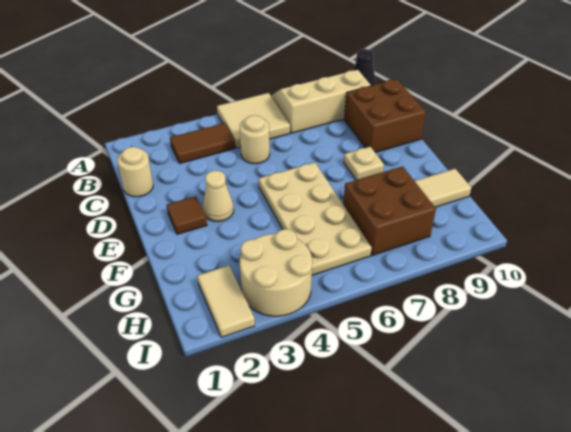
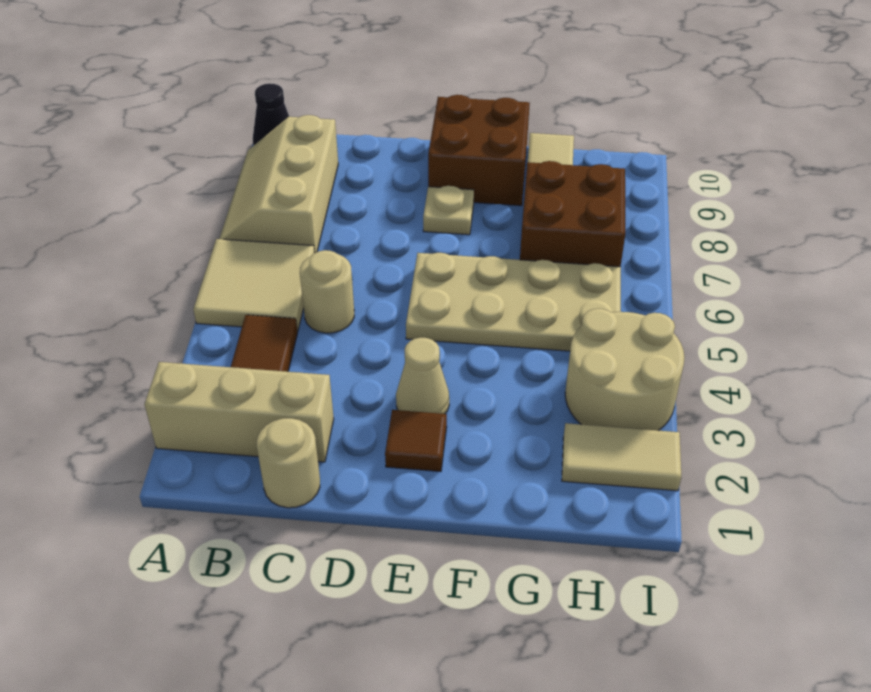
none -> tan 1x3 brick [145,362,334,462]
brown 2x2 brick [344,79,426,152] -> brown 2x2 brick moved to [428,95,530,206]

